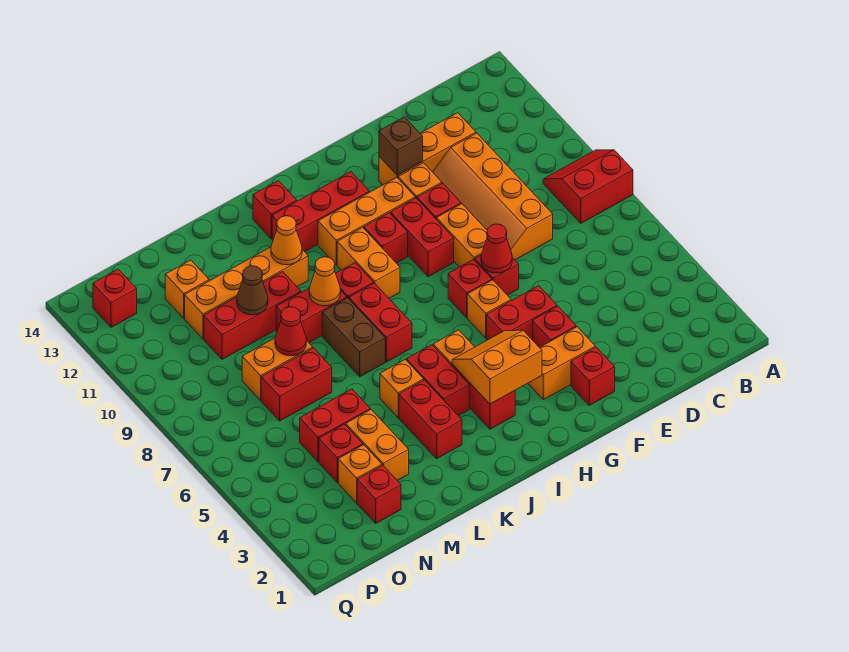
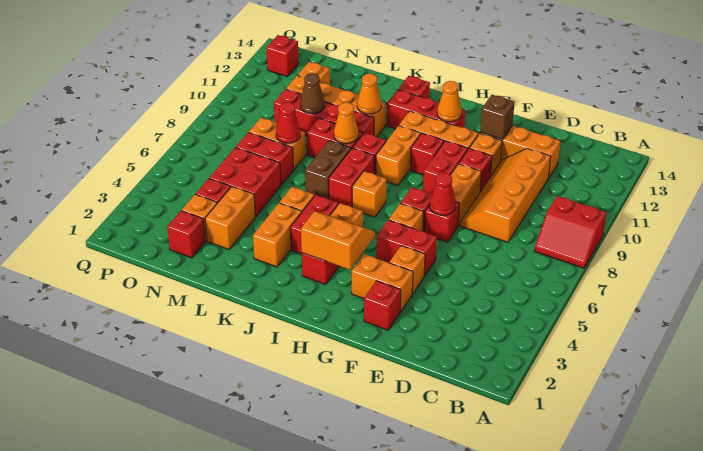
red 2x2 slope [543,150,633,223] -> red 2x2 slope turned to [535,196,606,268]
red 1x1 brick [533,306,576,347] -> orange 1x1 brick [389,246,425,294]
none -> orange 1x1 cone [437,81,462,122]
none -> orange 1x1 brick [352,171,387,217]
red 1x2 brick [399,380,462,459] -> orange 1x2 brick [253,203,302,267]
red 1x3 brick [204,272,301,359] -> red 1x4 brick [274,89,374,136]
red 1x2 brick [300,389,370,462] -> red 2x2 brick [209,147,281,217]

